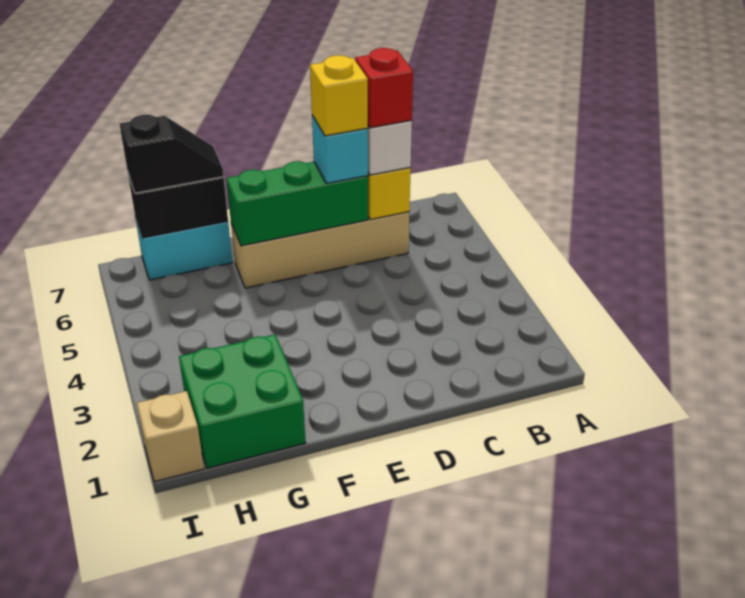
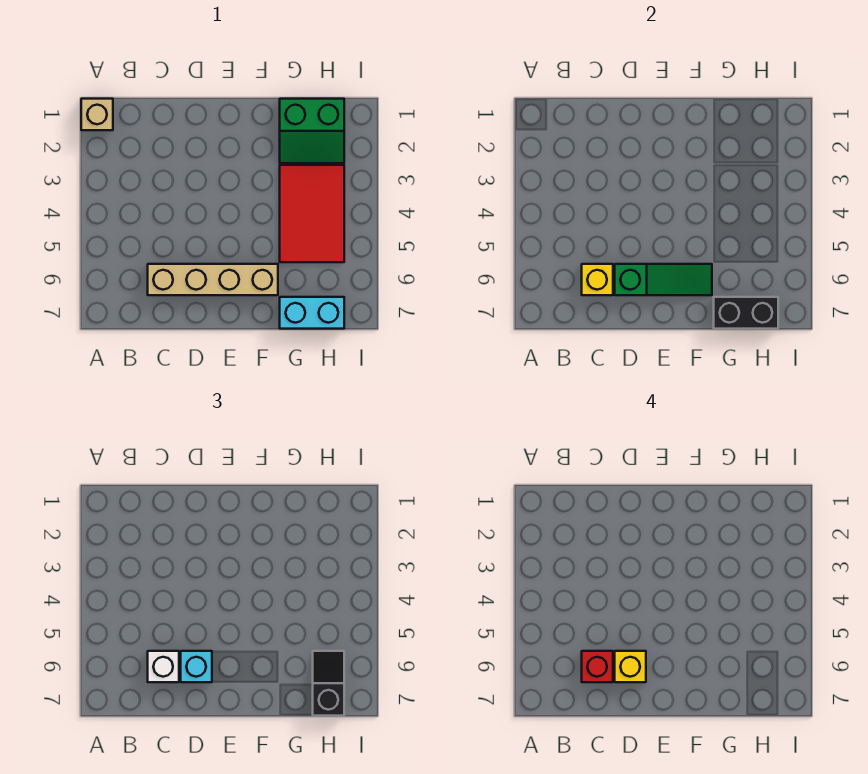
green 1x3 brick [226,161,368,246] -> green 1x3 slope [615,264,712,295]
green 2x2 brick [179,335,306,468] -> green 2x2 slope [280,99,344,163]
none -> red 2x3 tile [280,165,344,262]
black 1x2 slope [120,115,224,193] -> black 1x2 slope turned to [313,651,344,716]
tan 1x1 brick [137,391,204,482] -> tan 1x1 brick moved to [81,99,113,130]

